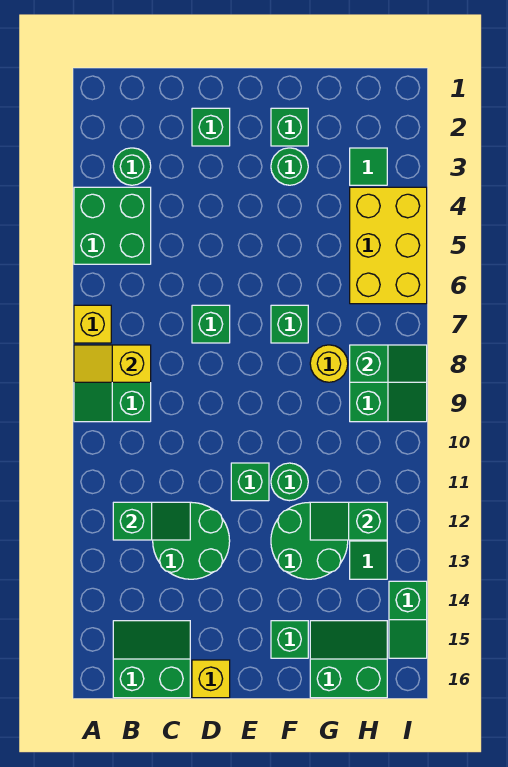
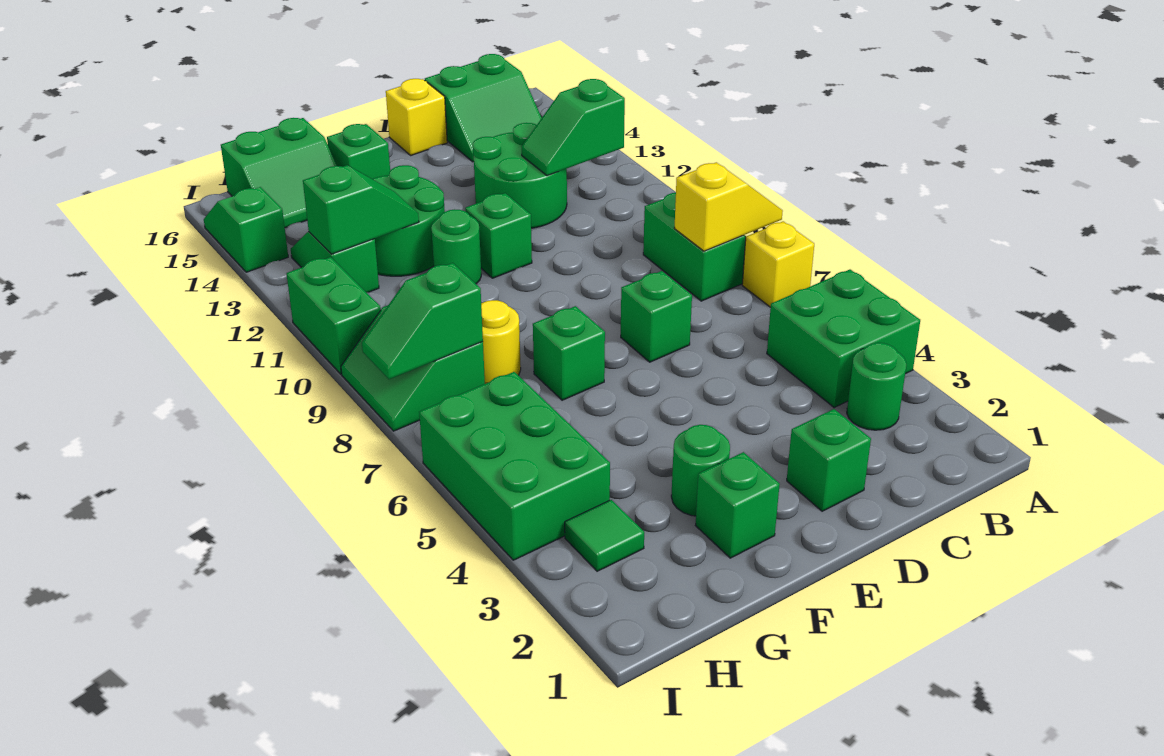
yellow 2x3 brick [350,187,427,304] -> green 2x3 brick [419,372,610,560]
none -> green 1x2 brick [286,257,381,374]

